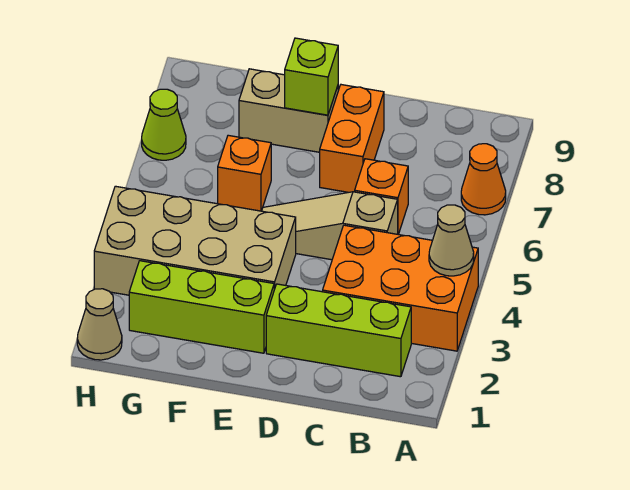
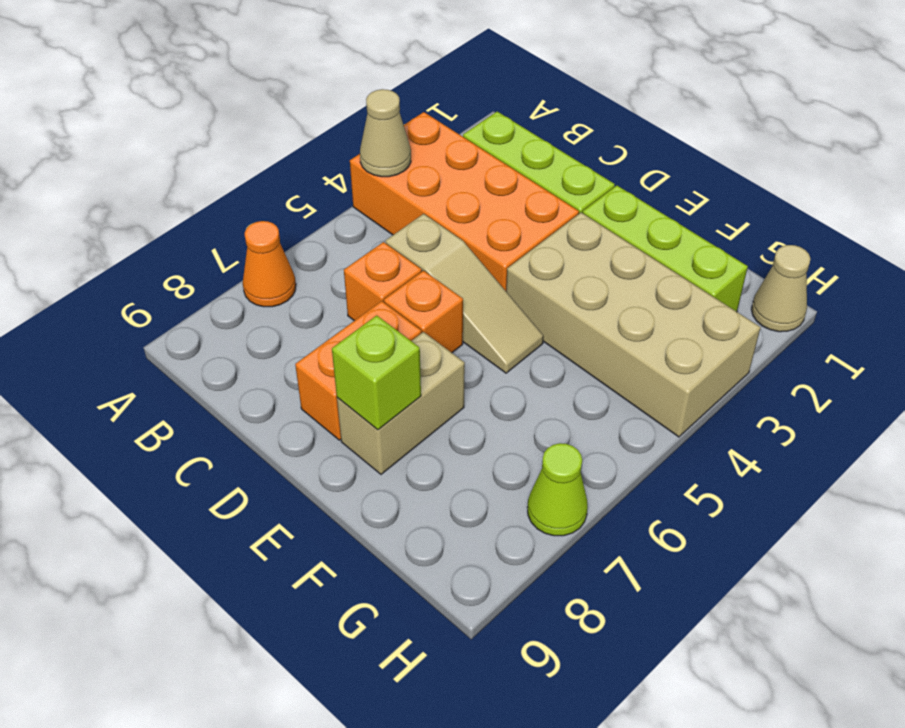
orange 2x3 brick [323,225,478,351] -> orange 2x4 brick [350,112,579,291]
tan 1x2 brick [239,69,338,152] -> tan 1x2 brick turned to [337,332,465,474]
orange 1x1 brick [218,135,271,211] -> orange 1x1 brick moved to [384,271,463,353]

